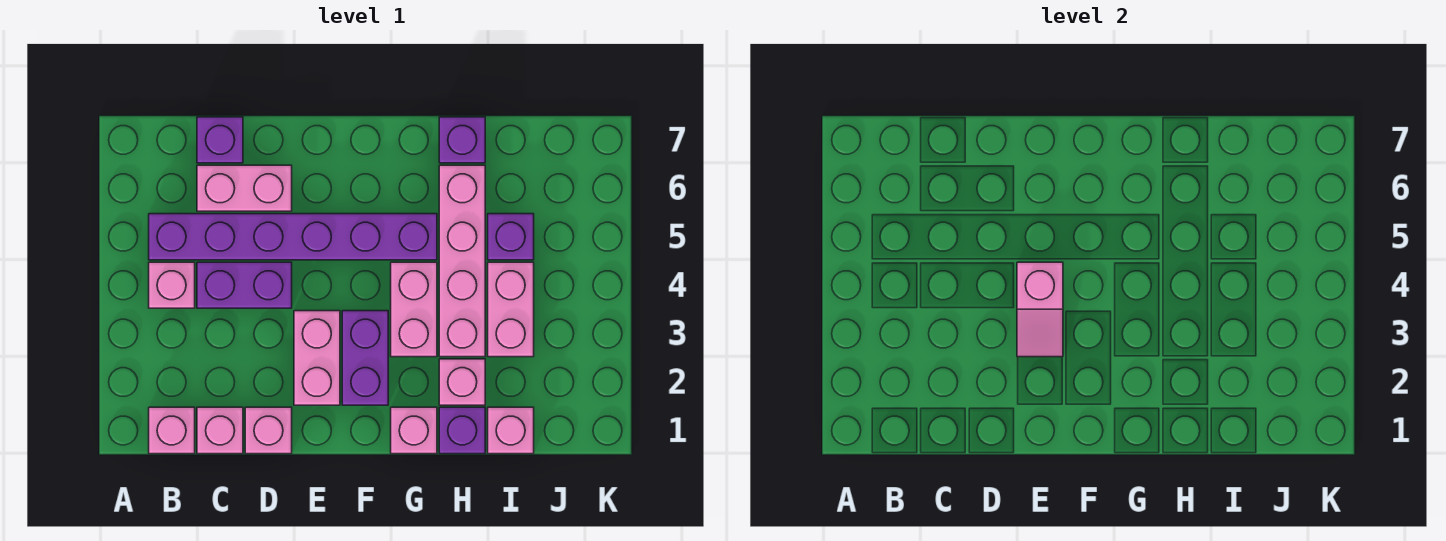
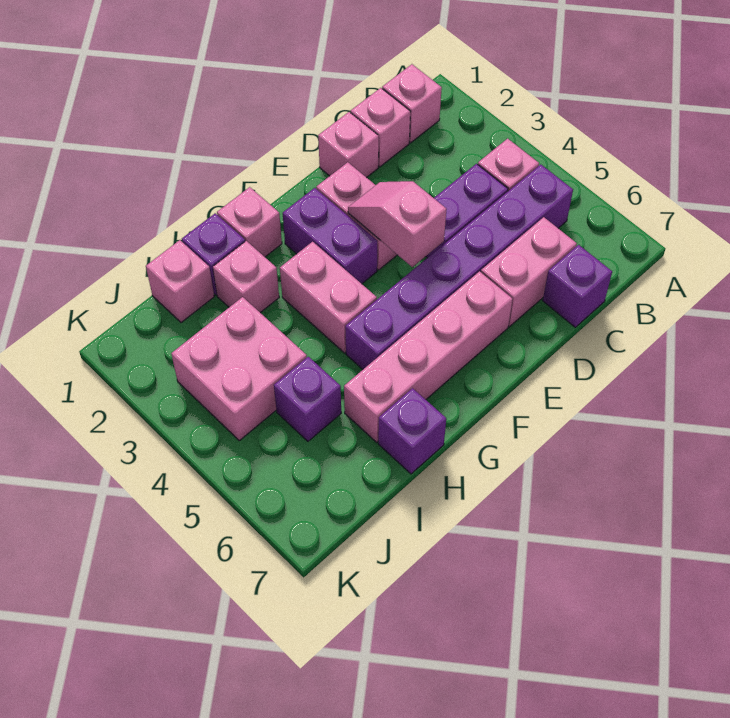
pink 1x4 brick [439,165,485,357] -> pink 1x4 brick turned to [344,271,513,442]
pink 1x2 brick [488,262,534,357] -> pink 2x2 brick [171,297,307,441]

